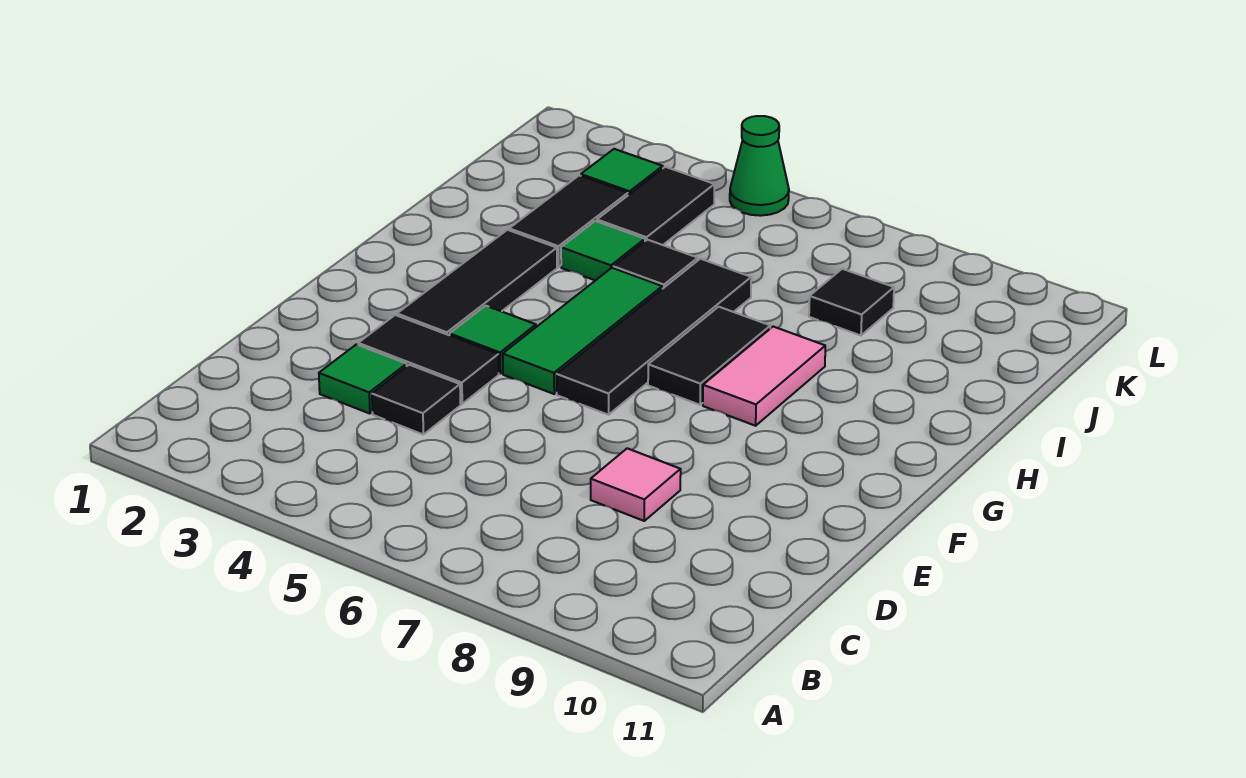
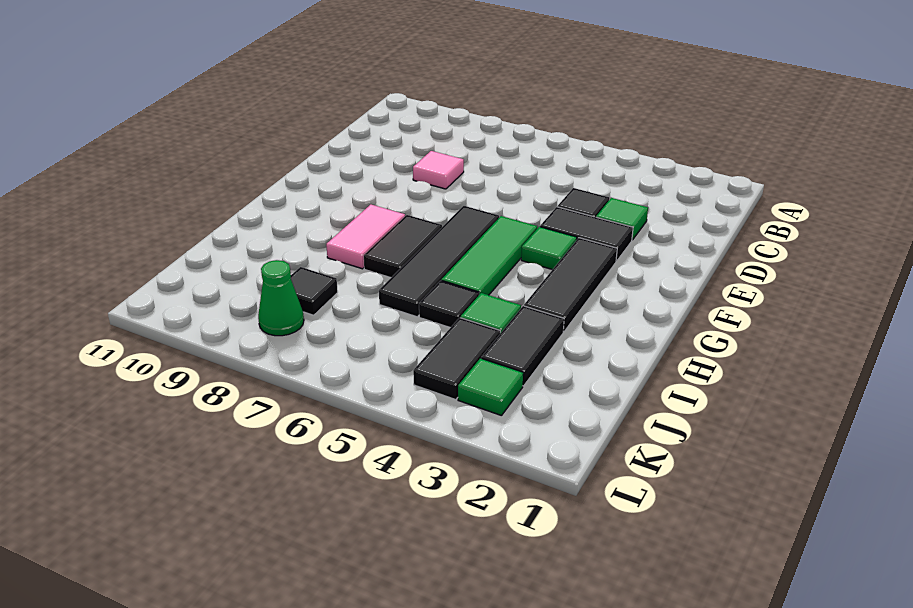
green 1x1 cone [730,116,789,216] -> green 1x1 cone moved to [258,260,304,336]

